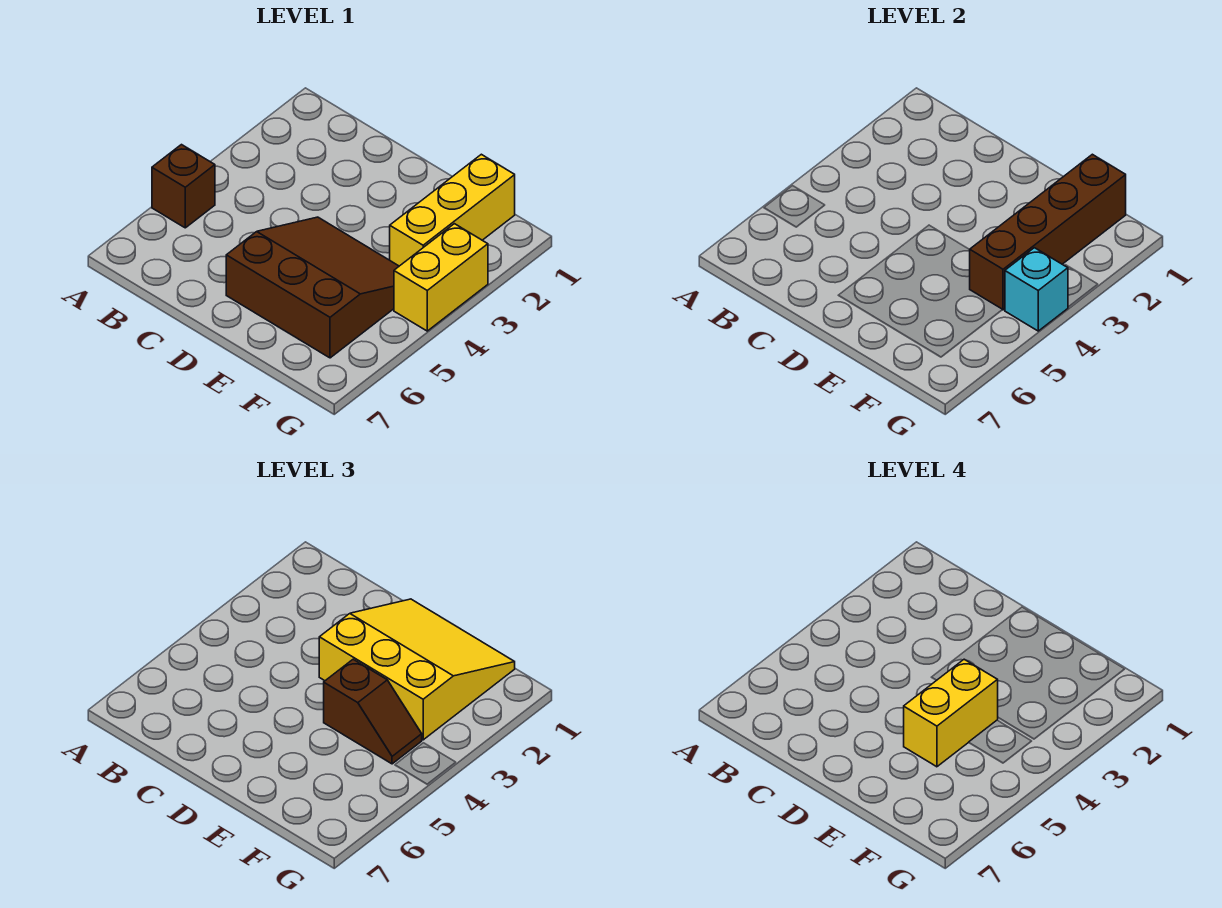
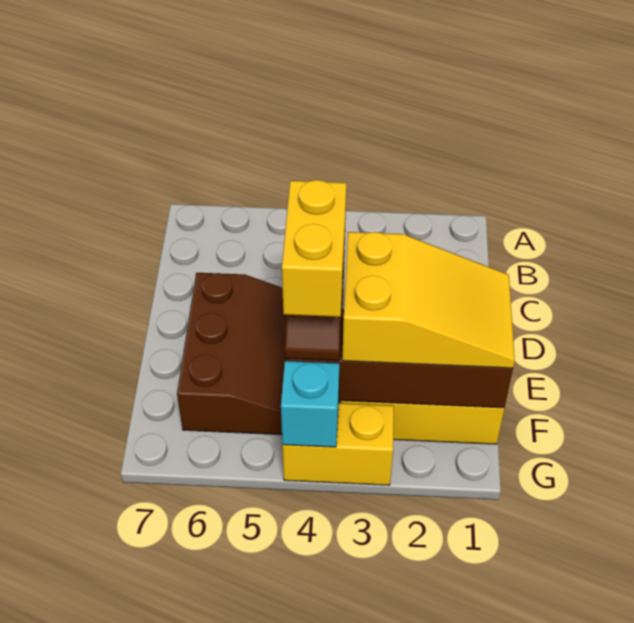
brown 1x1 brick [152,145,215,228] -> none
yellow 3x3 slope [319,599,515,740] -> yellow 2x3 slope [342,232,515,368]
yellow 1x2 brick [904,659,998,767] -> yellow 1x2 brick turned to [282,180,346,317]

